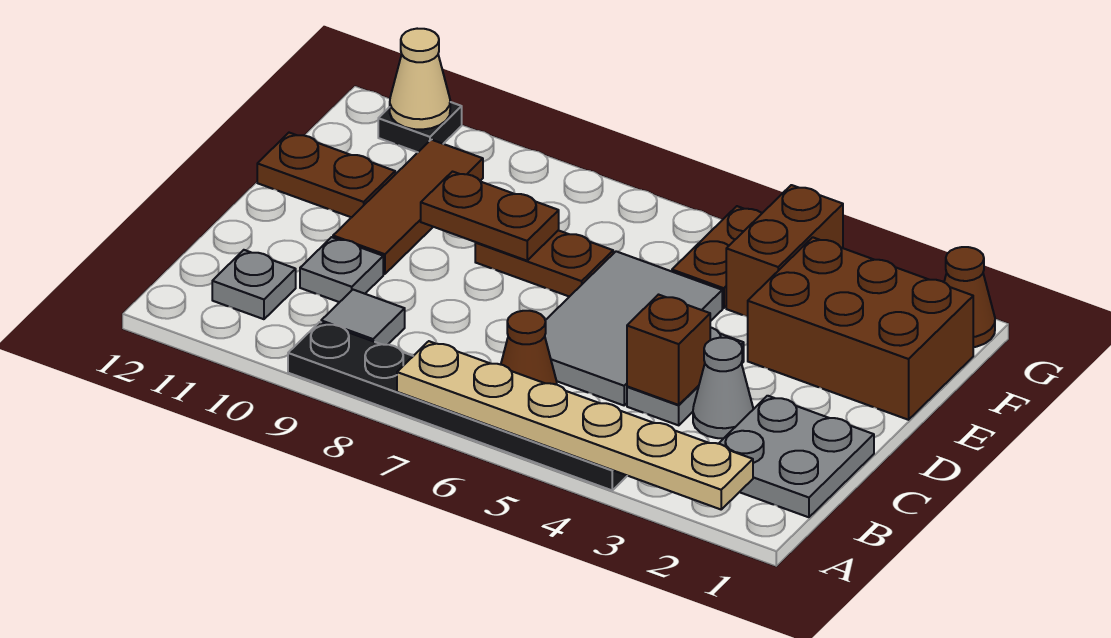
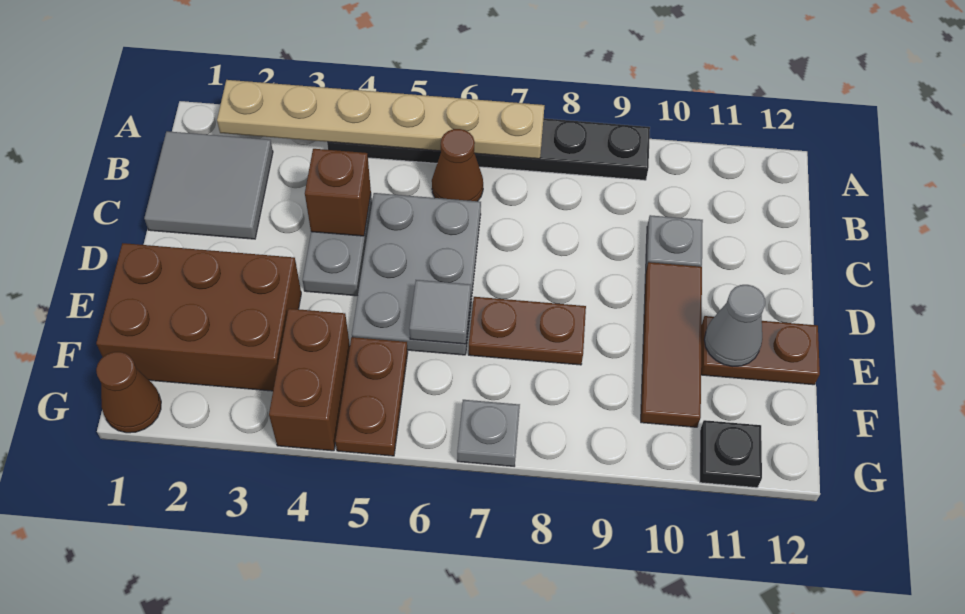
grey 2x2 plate [719,396,874,517] -> grey 2x2 tile [144,131,273,239]
grey 1x1 tile [321,290,405,345] -> grey 1x1 tile moved to [409,280,471,344]
grey 1x1 plate [212,250,296,319] -> grey 1x1 plate moved to [457,400,520,466]
grey 1x1 cone [693,338,753,438] -> grey 1x1 cone moved to [704,285,765,366]
grey 2x3 tile [545,251,722,405] -> grey 2x3 plate [352,193,481,355]
brown 1x2 plate [421,172,559,261] -> none
tan 1x1 cone [390,29,450,130] -> none

